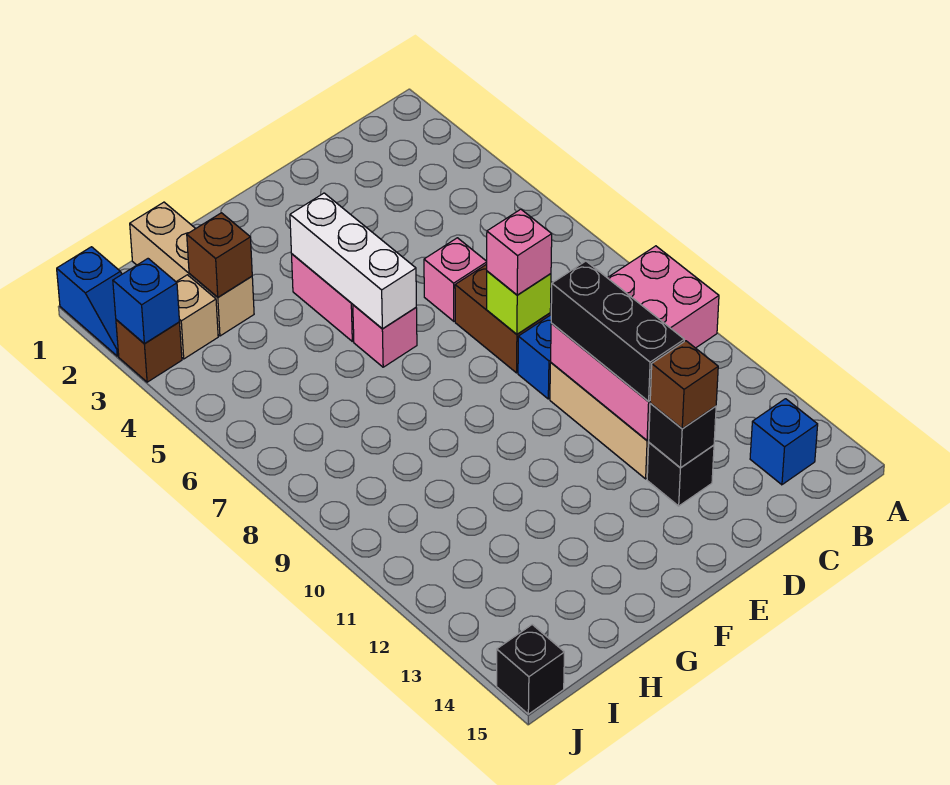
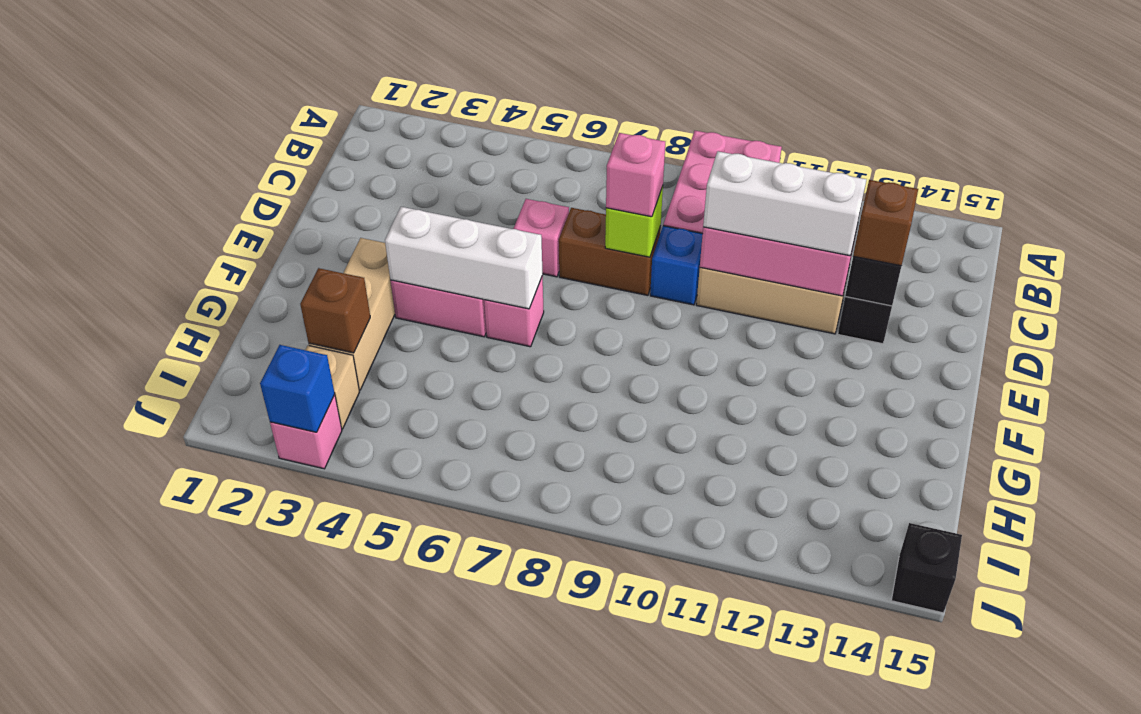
blue 1x1 brick [750,399,818,485] -> none
black 1x3 brick [551,261,684,401] -> white 1x3 brick [703,151,866,256]
tan 1x3 brick [130,202,254,336] -> tan 1x3 brick turned to [309,238,395,390]
blue 1x2 slope [57,247,122,356] -> none
brown 1x1 brick [116,320,182,382] -> pink 1x1 brick [270,395,342,469]

